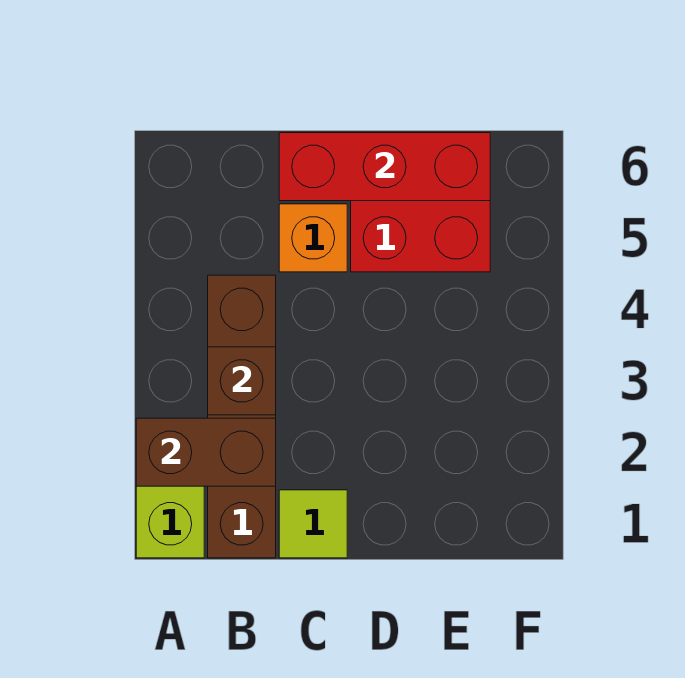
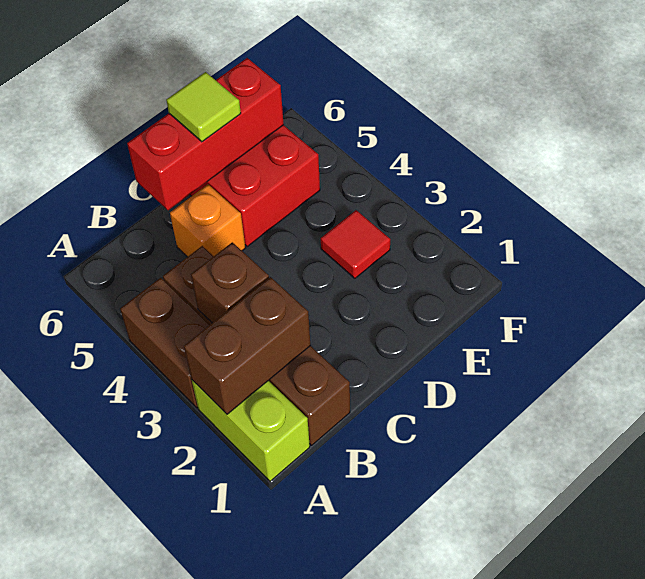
none -> brown 1x2 brick [120,278,210,408]
lime 1x1 tile [279,490,347,558] -> lime 1x1 tile moved to [166,72,241,142]
none -> red 1x1 tile [321,210,390,278]

